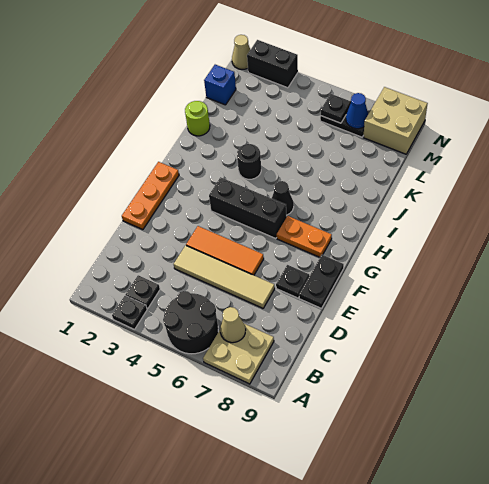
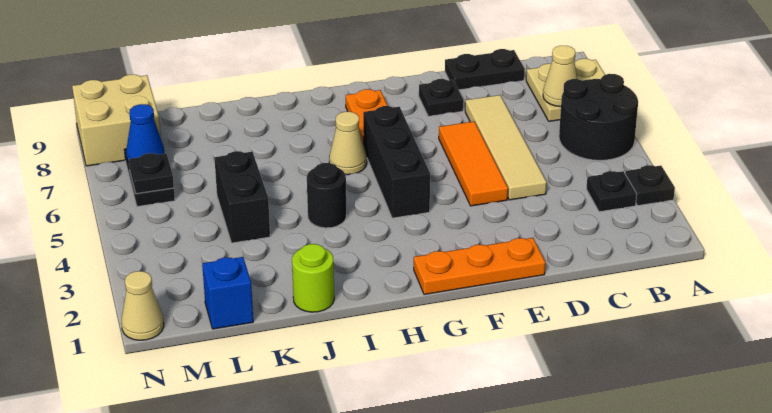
black 1x2 plate [299,255,344,308] -> black 1x2 plate moved to [445,49,525,90]
black 1x1 cone [272,181,294,215] -> tan 1x1 cone [329,112,367,175]
black 1x2 brick [247,40,298,88] -> black 1x2 brick moved to [214,151,270,243]

